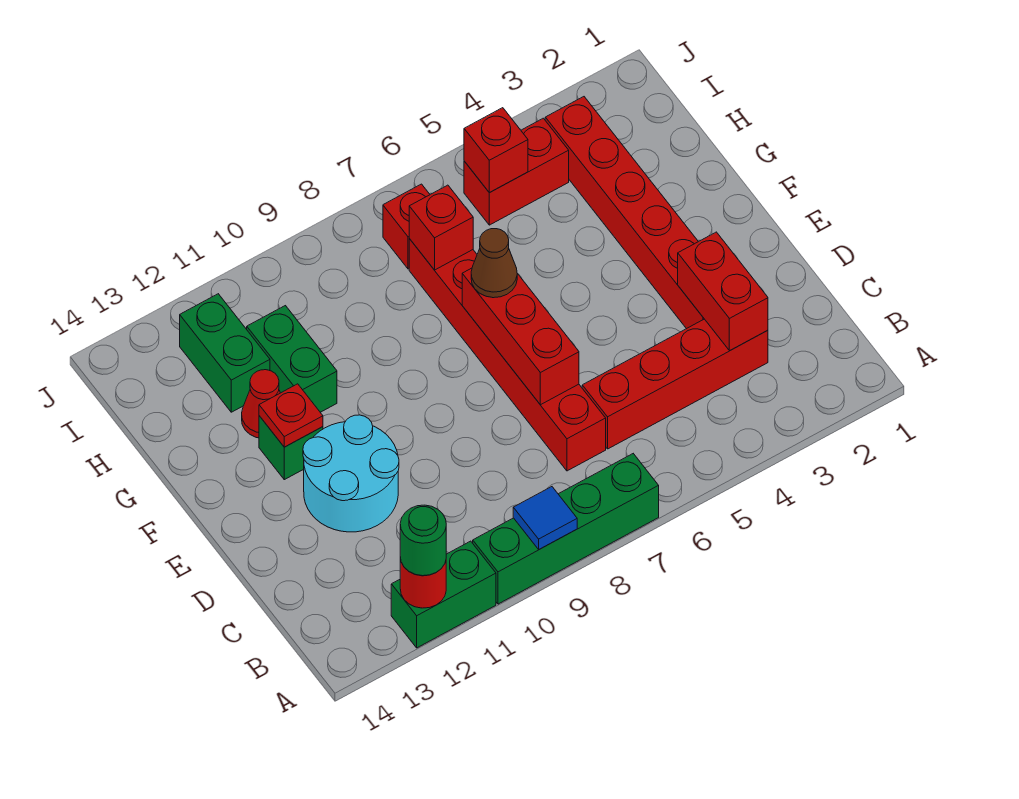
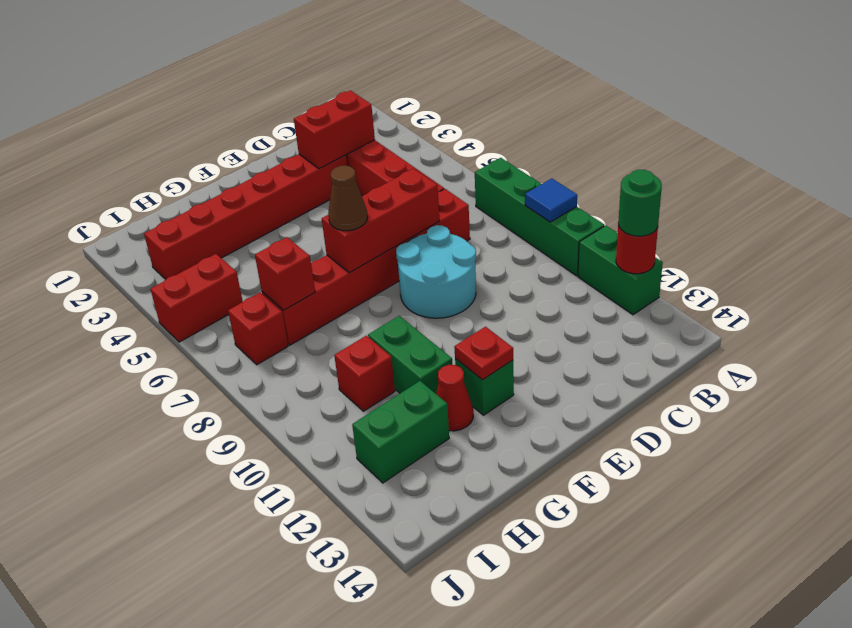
cyan 2x2 round brick [303,415,399,532] -> cyan 2x2 round brick moved to [396,225,476,318]
green 1x2 brick [247,306,337,412] -> green 1x2 brick turned to [368,316,452,394]
red 1x2 brick [464,118,569,225] -> red 1x2 brick turned to [150,254,243,342]
red 1x1 brick [464,108,528,193] -> red 1x1 brick moved to [334,336,395,411]

